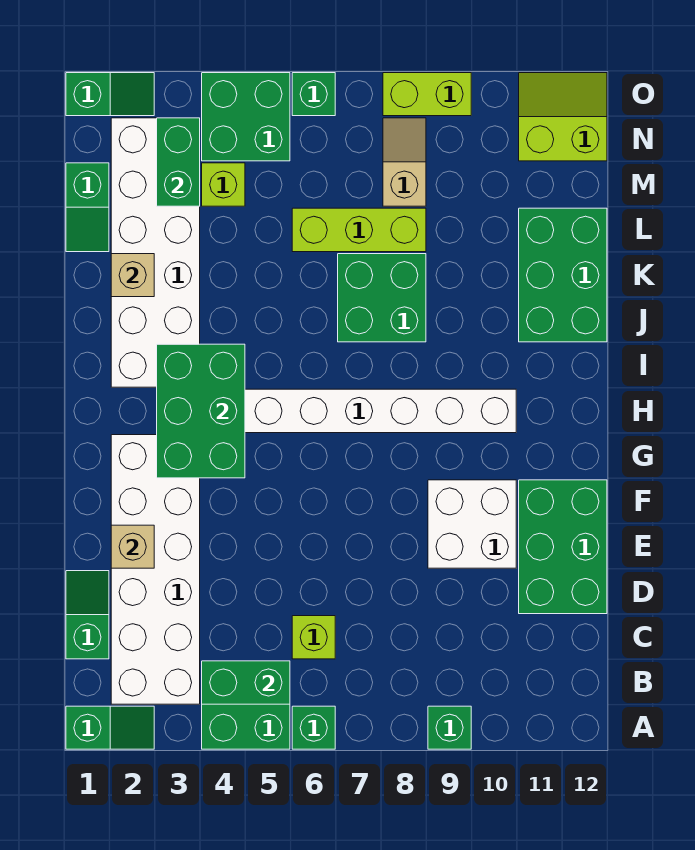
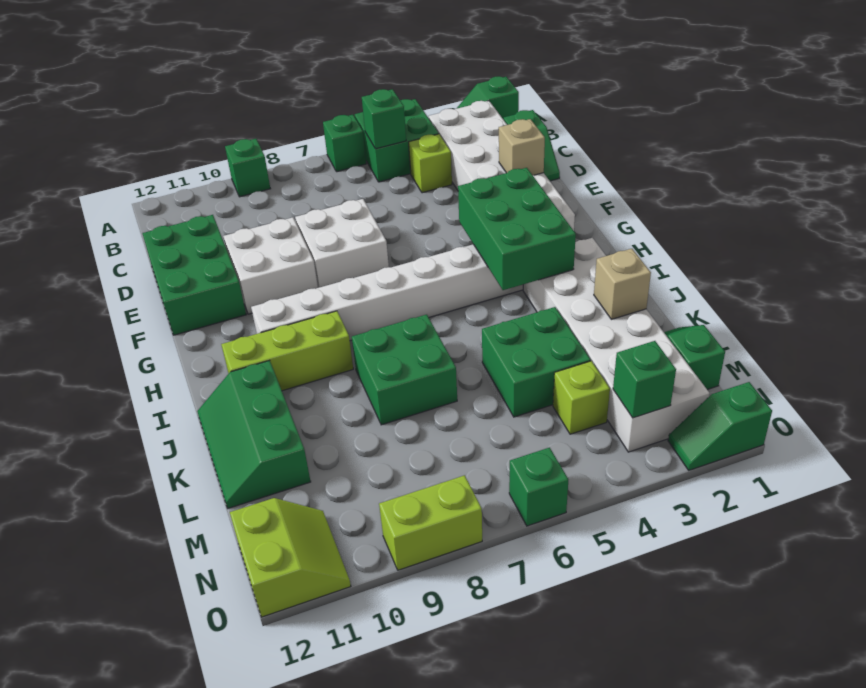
green 1x2 brick [202,661,290,704] -> green 1x1 brick [362,89,406,149]
lime 1x1 brick [292,616,335,659] -> lime 1x1 brick moved to [409,134,452,193]
none -> white 2x2 brick [295,199,389,288]
green 2x3 brick [519,208,607,342] -> green 2x3 slope [197,360,311,508]
lime 1x3 brick [292,208,426,252] -> lime 1x3 brick moved to [221,311,353,391]
green 1x2 brick [157,118,200,206] -> green 1x1 brick [613,341,676,418]
tan 1x2 slope [383,118,426,206] -> none
green 2x2 brick [202,73,290,161] -> green 2x2 brick moved to [482,307,591,417]
lime 2x2 slope [519,73,607,161] -> lime 2x2 slope turned to [230,498,351,617]

